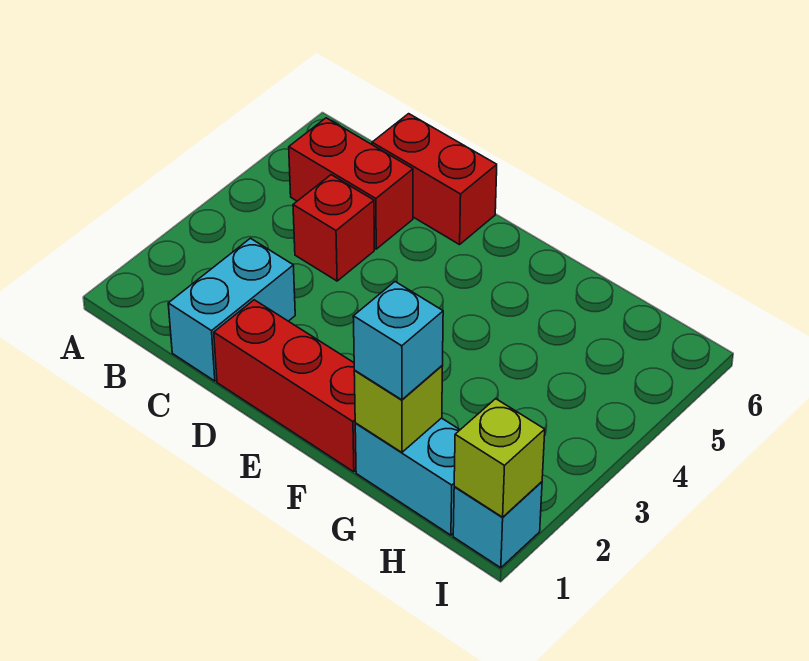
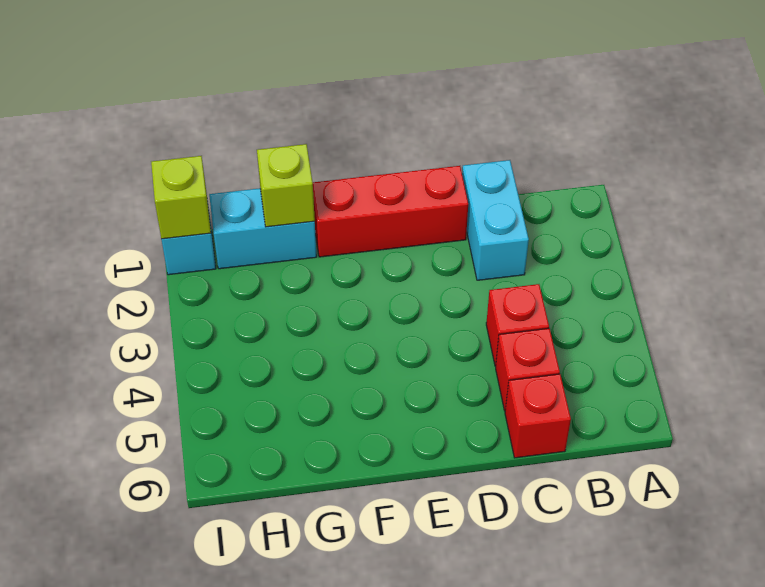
red 1x2 brick [289,118,413,249] -> red 1x1 brick [496,328,560,411]
red 1x2 brick [372,114,497,245] -> red 1x1 brick [505,374,571,458]
cyan 1x1 brick [353,282,443,400] -> none

